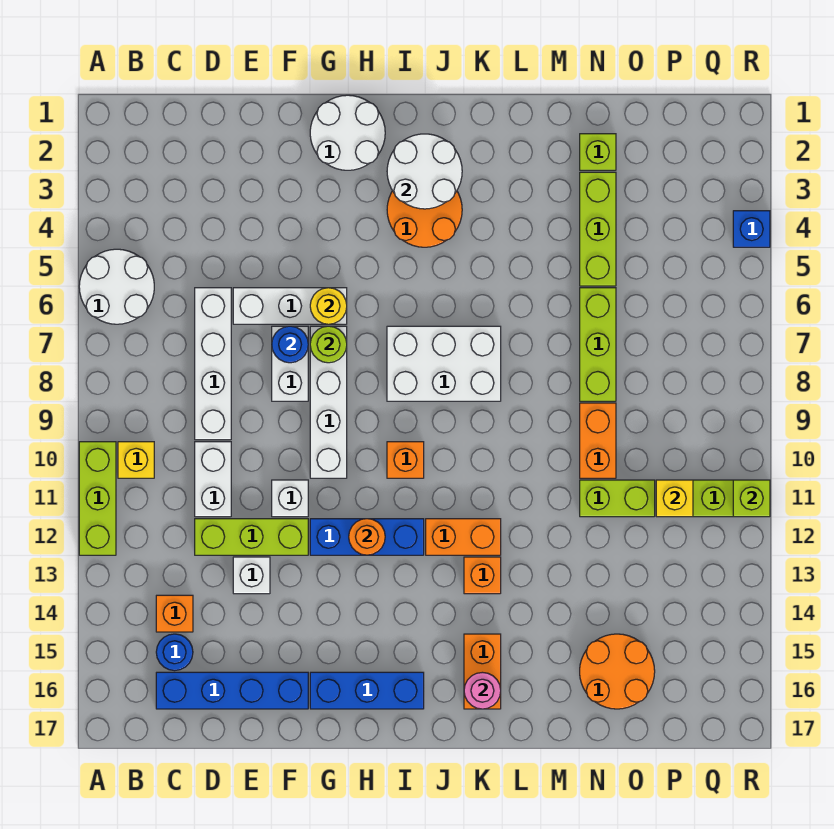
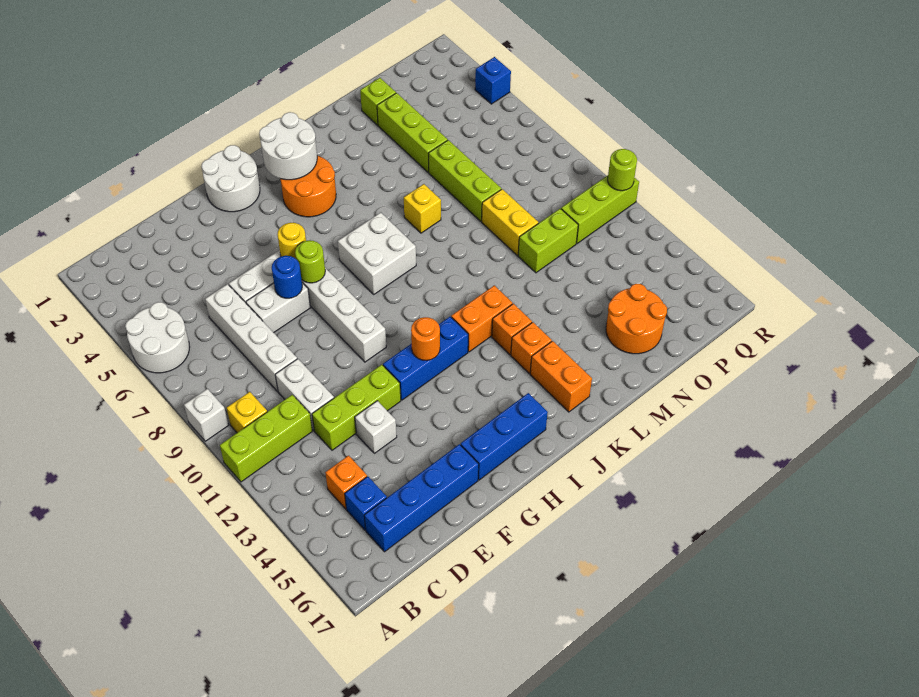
lime 1x3 brick [79,442,116,555] -> lime 1x3 brick turned to [220,395,312,482]
blue 1x1 round brick [156,634,193,671] -> blue 1x1 brick [345,477,387,530]
white 1x2 brick [272,326,308,401] -> white 1x2 brick turned to [246,283,310,333]
white 1x1 brick [272,480,308,517] -> white 1x1 brick moved to [184,389,228,441]
white 2x3 brick [387,326,501,401] -> white 2x2 brick [338,213,416,294]
orange 1x1 brick [387,442,424,478] -> orange 1x1 brick moved to [511,322,552,373]
pink 1x1 round brick [464,672,501,709] -> none
orange 1x2 brick [580,403,616,478] -> yellow 1x2 brick [482,189,538,255]
yellow 1x1 brick [656,480,693,517] -> yellow 1x1 brick moved to [404,184,441,233]
lime 1x1 brick [733,480,770,517] -> lime 1x1 round brick [608,149,637,191]

